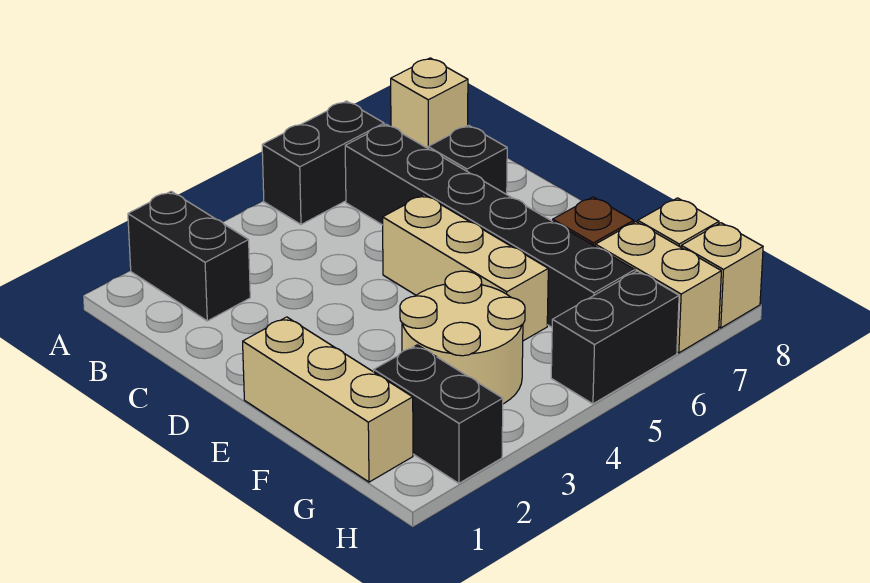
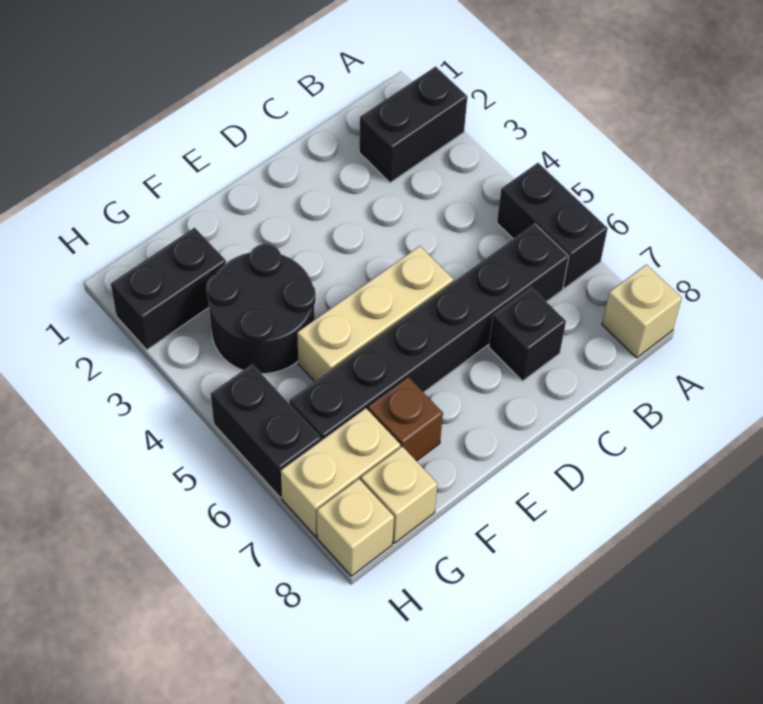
tan 1x3 brick [243,317,413,482] -> none
tan 2x2 round brick [400,271,525,404] -> black 2x2 round brick [206,244,316,374]

